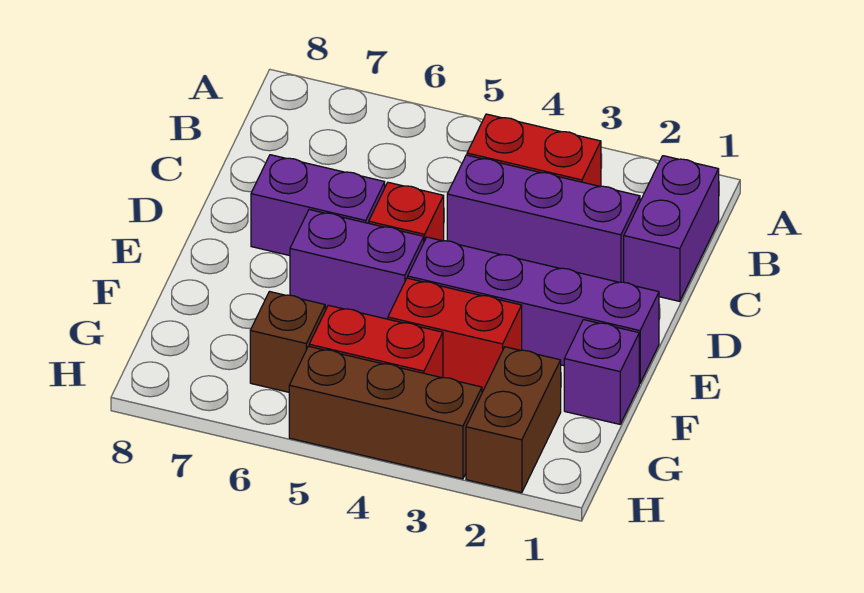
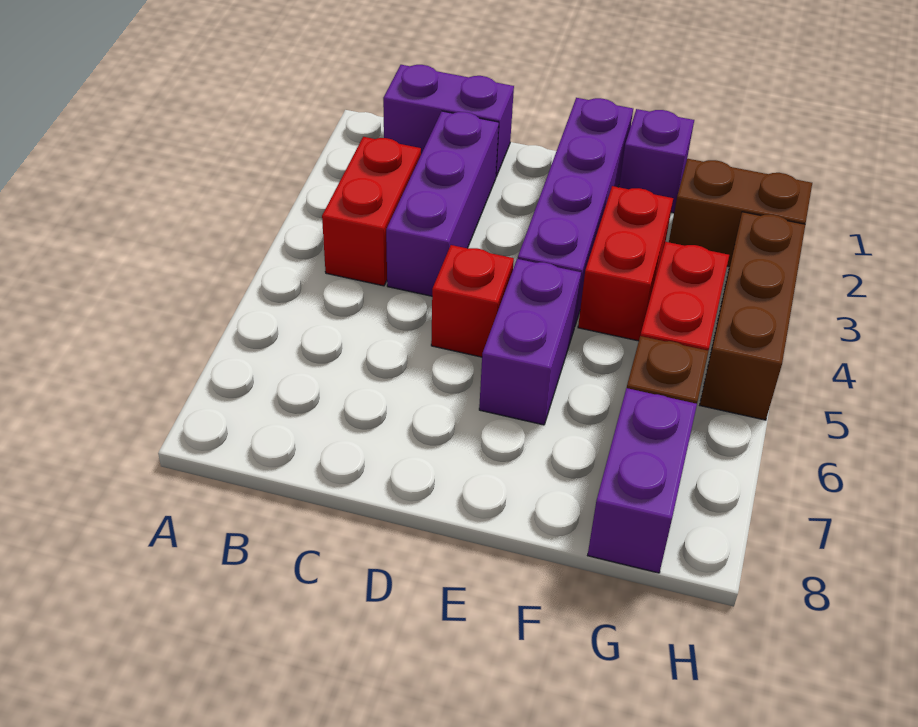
purple 1x2 brick [251,155,385,256] -> purple 1x2 brick moved to [588,388,697,573]

